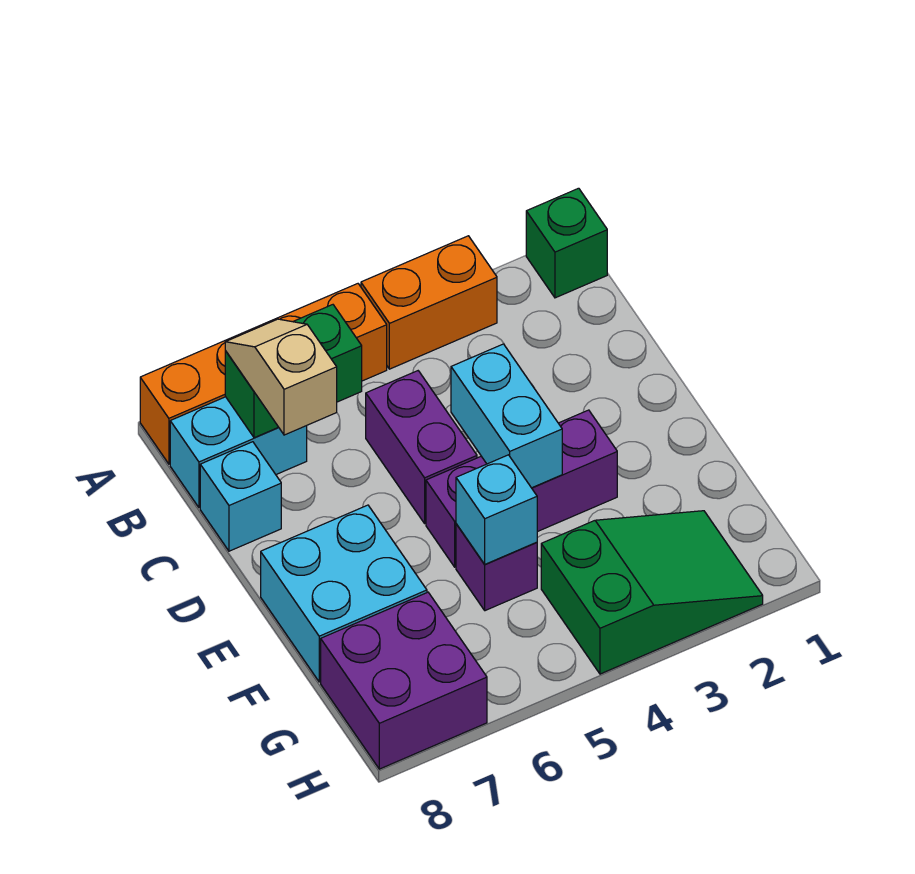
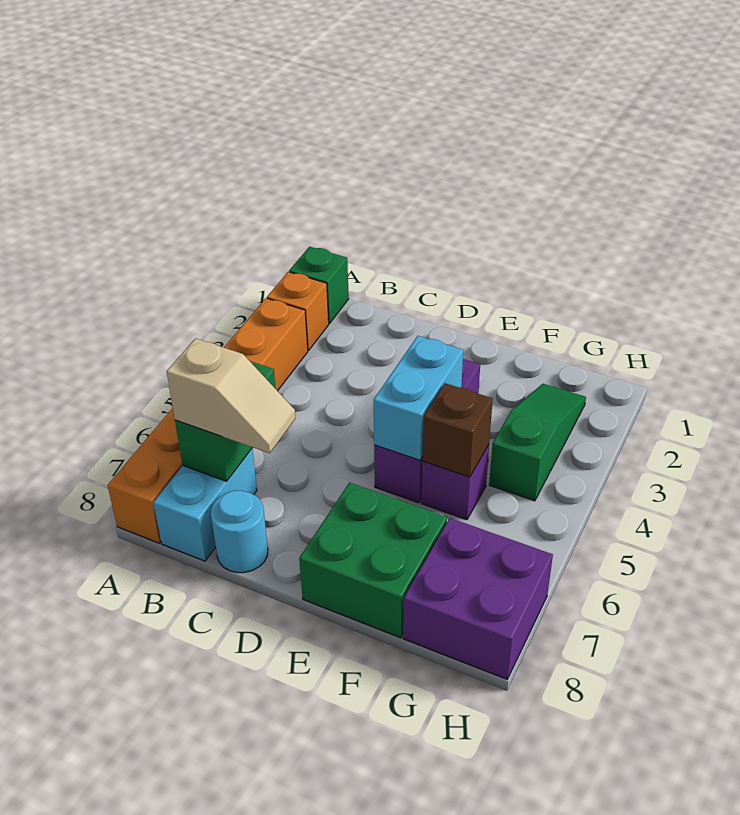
none -> orange 1x1 brick [267,272,329,351]
tan 1x2 slope [225,319,337,435] -> tan 1x2 slope turned to [167,339,296,453]
purple 1x2 brick [366,371,477,523] -> none
cyan 1x1 brick [200,442,281,551] -> cyan 1x1 round brick [211,490,268,573]
cyan 1x2 brick [451,344,562,488] -> cyan 1x2 brick turned to [374,336,463,460]
cyan 2x2 brick [261,505,427,682] -> green 2x2 brick [299,482,447,638]
cyan 1x1 brick [456,455,537,564] -> brown 1x1 brick [423,383,493,477]
green 2x3 slope [541,511,763,674] -> green 1x3 slope [489,384,586,501]

